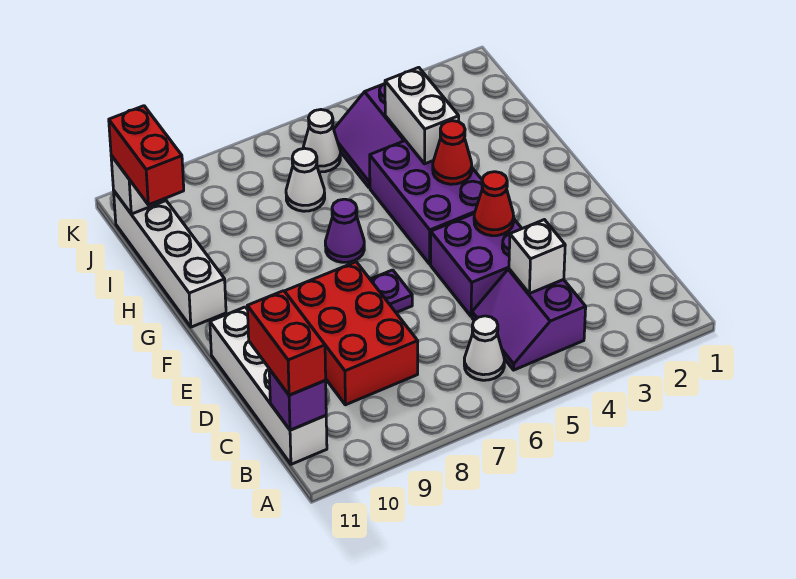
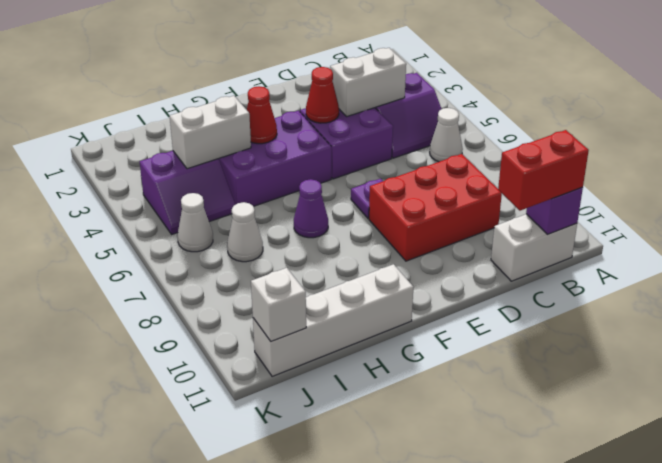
white 1x4 brick [210,307,327,464] -> white 1x2 brick [491,214,577,281]
white 1x1 brick [509,220,565,294] -> white 1x2 brick [330,48,406,117]
red 1x2 brick [109,106,184,205] -> none

